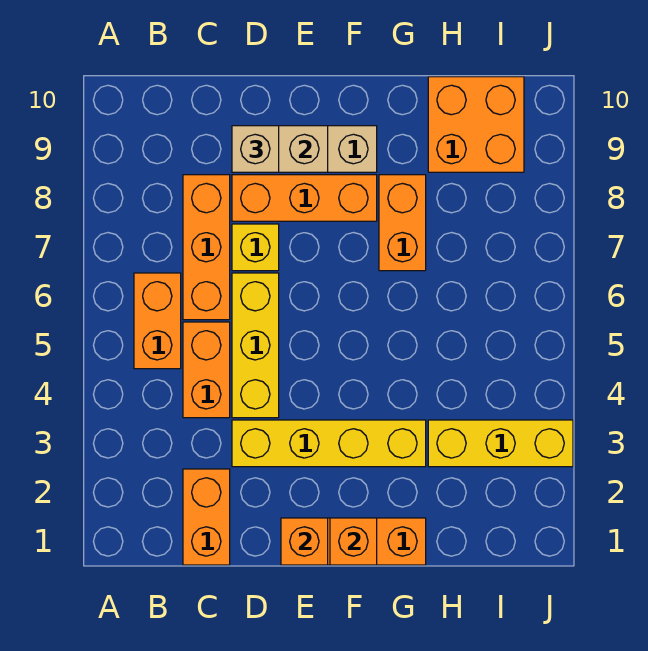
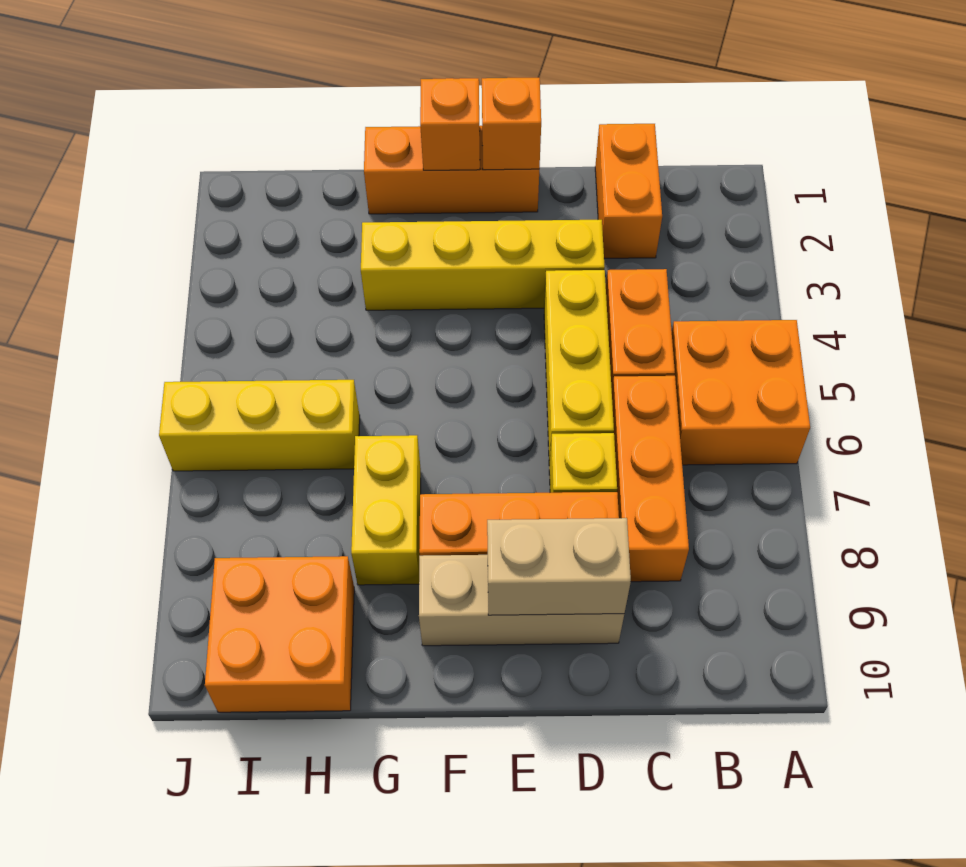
orange 1x2 brick [134,273,181,369] -> orange 2x2 brick [672,320,810,465]
tan 1x1 brick [232,126,279,172] -> none
orange 1x2 brick [379,175,426,271] -> yellow 1x2 brick [351,435,421,585]
yellow 1x3 brick [428,420,573,467] -> yellow 1x3 brick moved to [159,380,360,471]

